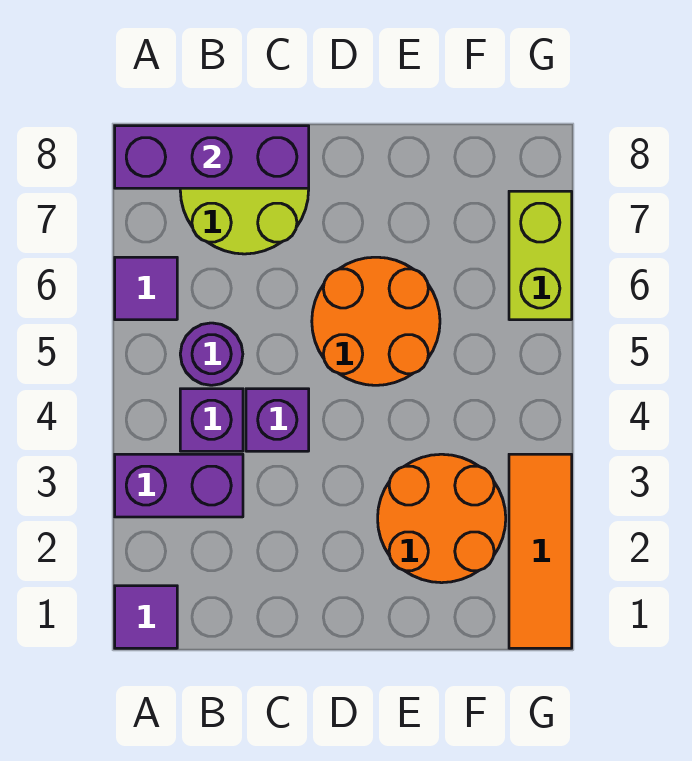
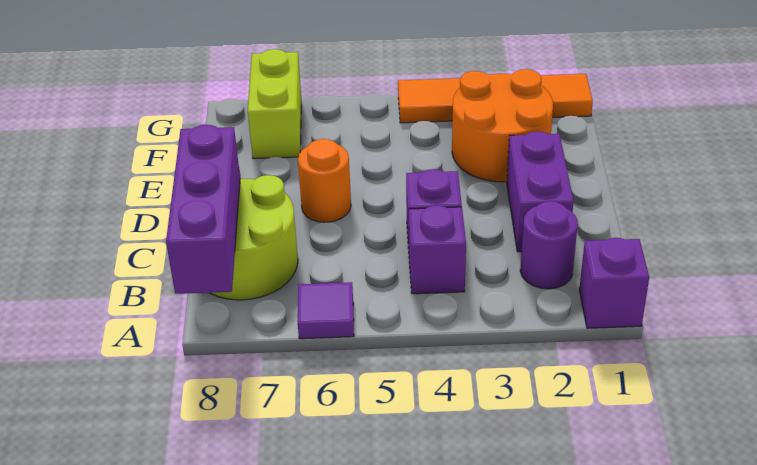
purple 1x1 tile [115,586,177,648] -> purple 1x1 brick [579,238,649,328]
purple 1x2 brick [115,454,243,517] -> purple 1x2 brick moved to [507,131,574,252]
purple 1x1 round brick [180,323,243,385] -> purple 1x1 round brick moved to [520,201,578,289]
orange 2x2 round brick [312,257,440,385] -> orange 1x1 round brick [298,139,351,222]
orange 1x3 tile [509,454,572,648] -> orange 1x4 tile [398,74,593,123]
lime 1x2 brick [509,191,572,320] -> lime 1x2 brick turned to [248,49,301,159]

